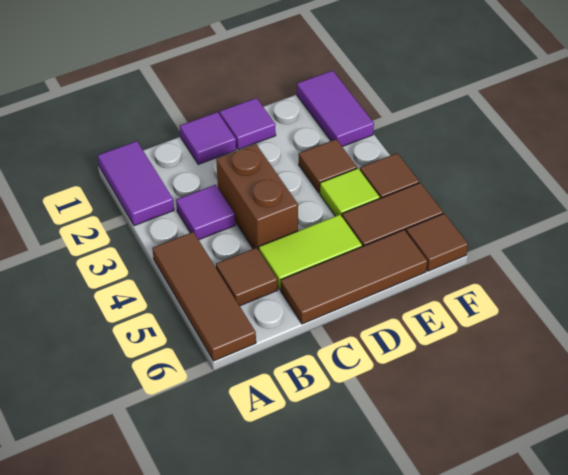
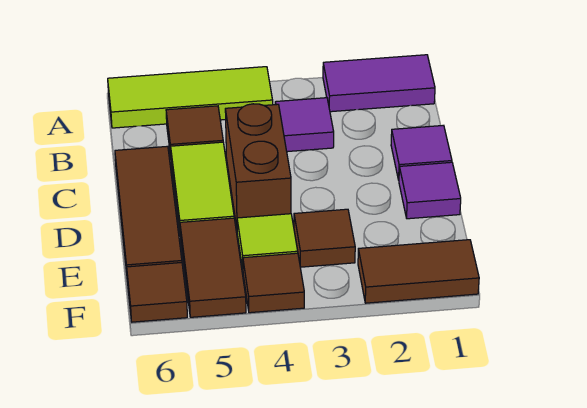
brown 1x3 tile [152,232,256,361] -> lime 1x3 tile [108,67,273,128]
brown 1x2 brick [216,144,298,250] -> brown 1x2 brick turned to [225,104,291,227]
purple 1x2 tile [297,70,374,147] -> brown 1x2 tile [358,240,479,303]

